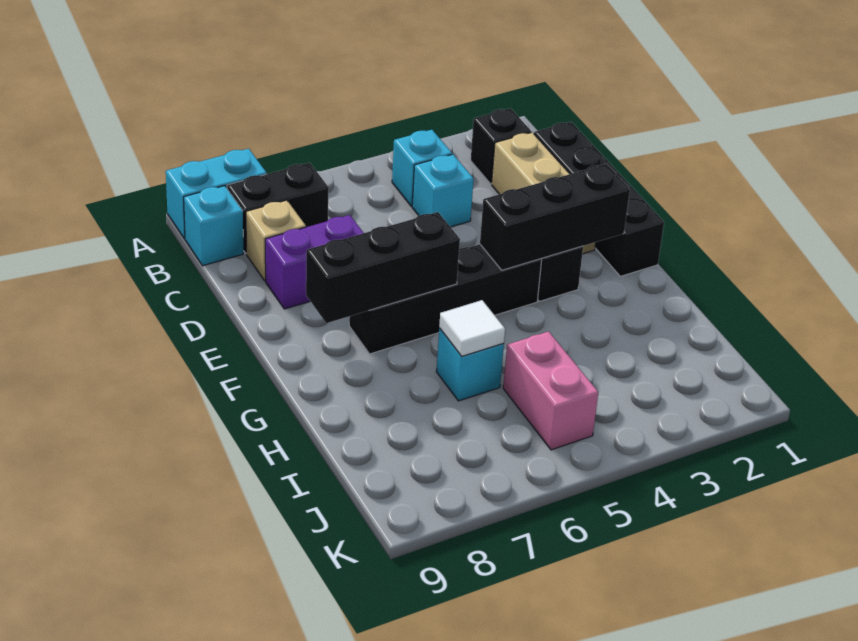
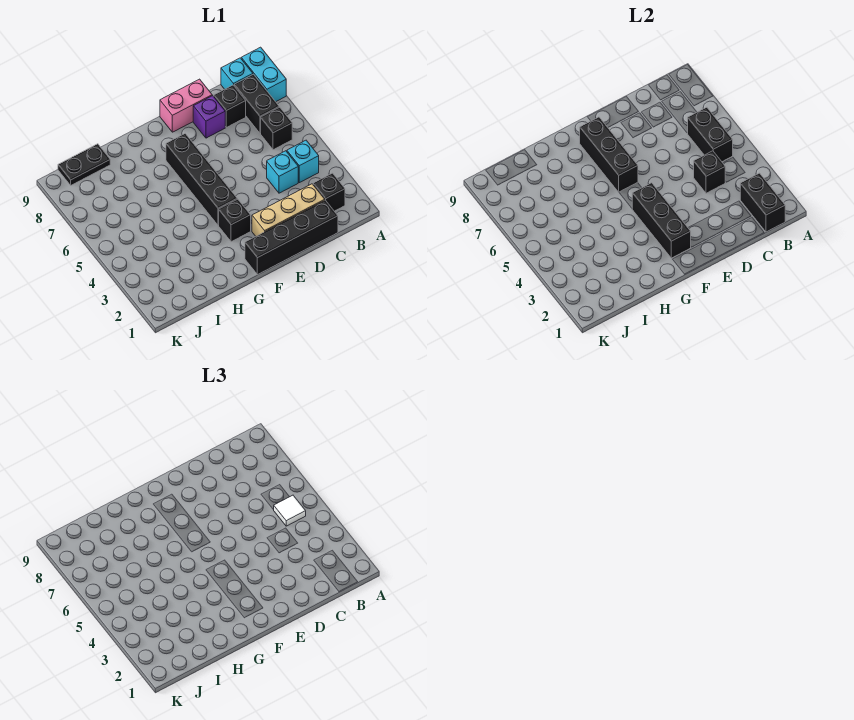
none -> black 1x2 brick [740,173,785,232]
none -> black 1x2 brick [688,107,733,162]
none -> black 1x1 brick [261,107,292,150]
none -> black 1x1 brick [694,151,725,193]
tan 1x1 brick [246,200,306,281] -> black 1x1 brick [214,85,246,127]
purple 1x2 brick [265,215,363,309] -> purple 1x1 brick [193,96,225,138]
cyan 1x1 brick [436,328,504,401] -> none
white 1x1 tile [439,300,505,356] -> white 1x1 tile moved to [274,495,306,526]
pink 1x2 brick [503,332,598,450] -> pink 1x2 brick moved to [160,79,212,132]
none -> black 1x2 plate [58,144,110,185]

